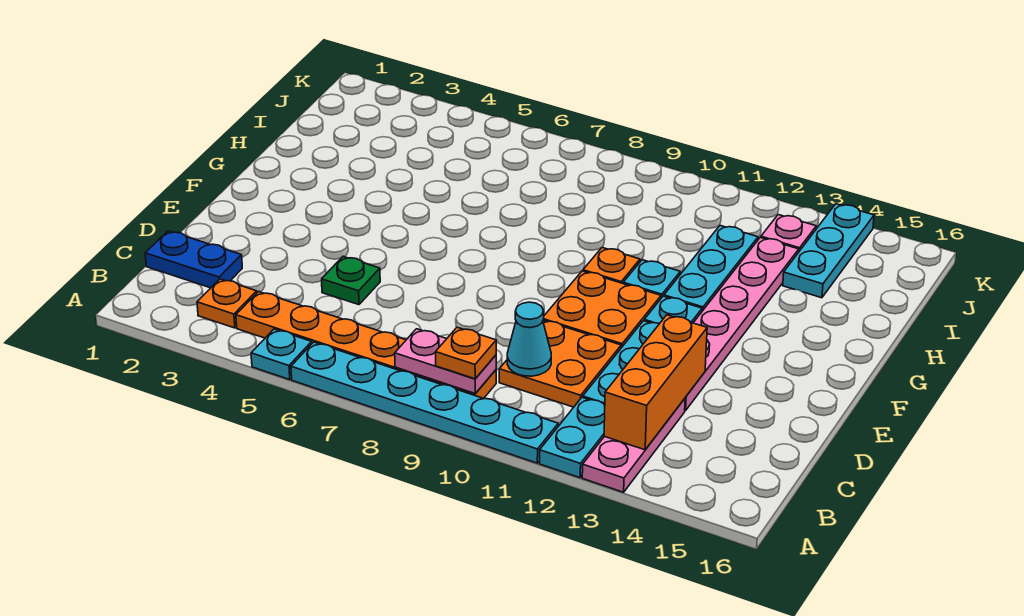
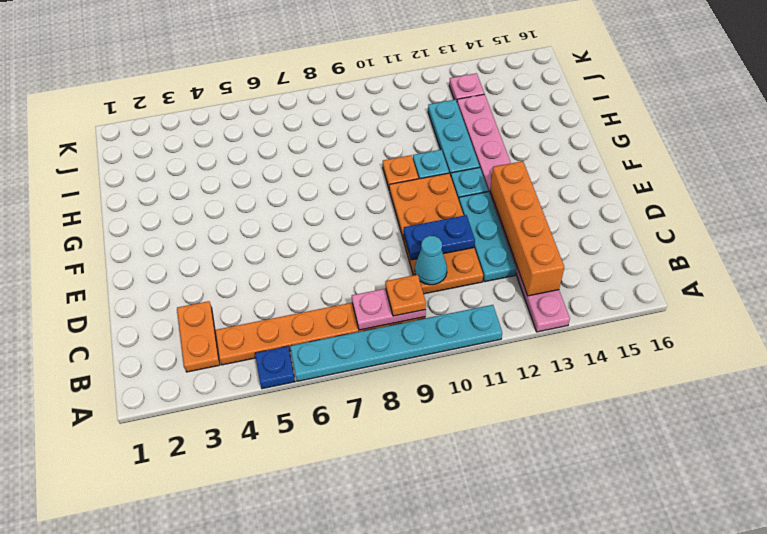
cyan 1x1 plate [251,329,312,380] -> blue 1x1 plate [255,346,295,389]
cyan 1x2 plate [540,397,605,478] -> none
orange 1x1 plate [197,279,257,328] -> orange 1x2 plate [177,301,220,372]
orange 1x3 brick [604,315,707,450] -> orange 1x4 brick [490,161,564,296]
blue 1x2 plate [145,231,242,288] -> blue 1x2 plate moved to [403,215,475,260]
green 1x1 plate [322,256,380,305] -> none
cyan 1x3 plate [783,204,874,298] -> none

